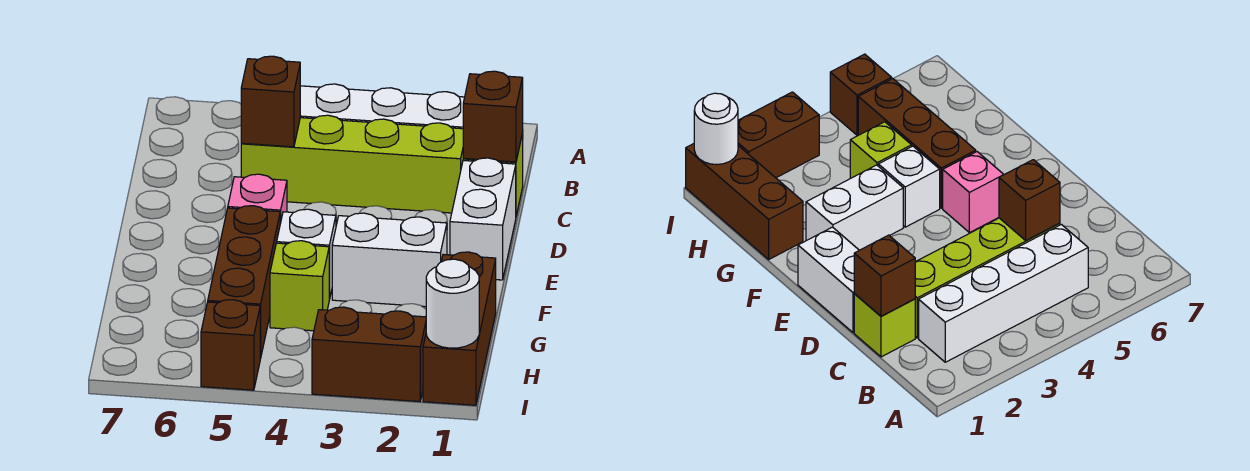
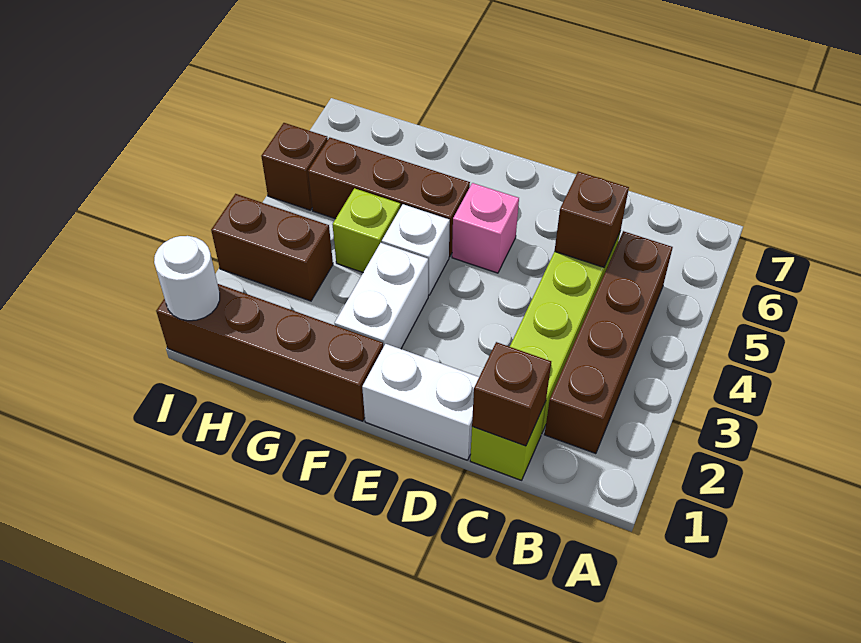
white 1x4 brick [300,84,465,129] -> brown 1x4 brick [544,231,673,454]
brown 1x3 brick [423,252,496,405] -> brown 1x4 brick [156,284,383,421]
brown 1x2 brick [312,307,426,402] -> brown 1x2 brick turned to [211,194,333,301]

